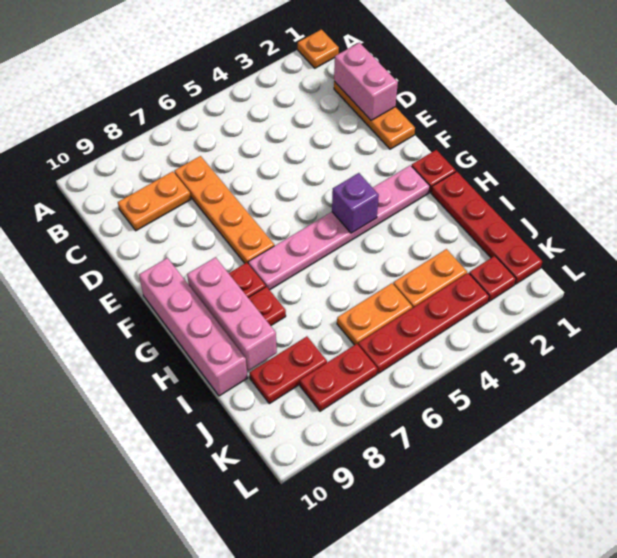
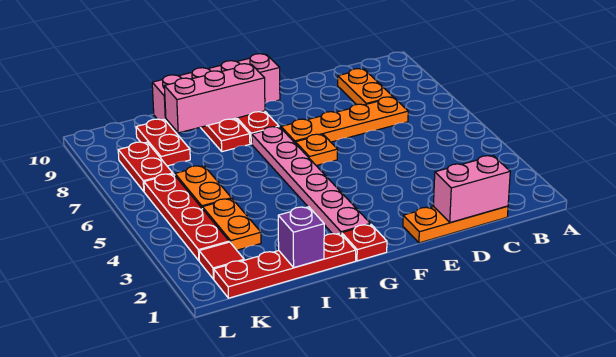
orange 1x1 plate [298,30,339,68] -> orange 1x1 plate moved to [295,134,338,166]
purple 1x1 brick [332,173,379,233] -> purple 1x1 brick moved to [278,207,324,268]
red 1x1 plate [469,256,516,301] -> red 1x1 tile [199,242,244,279]

